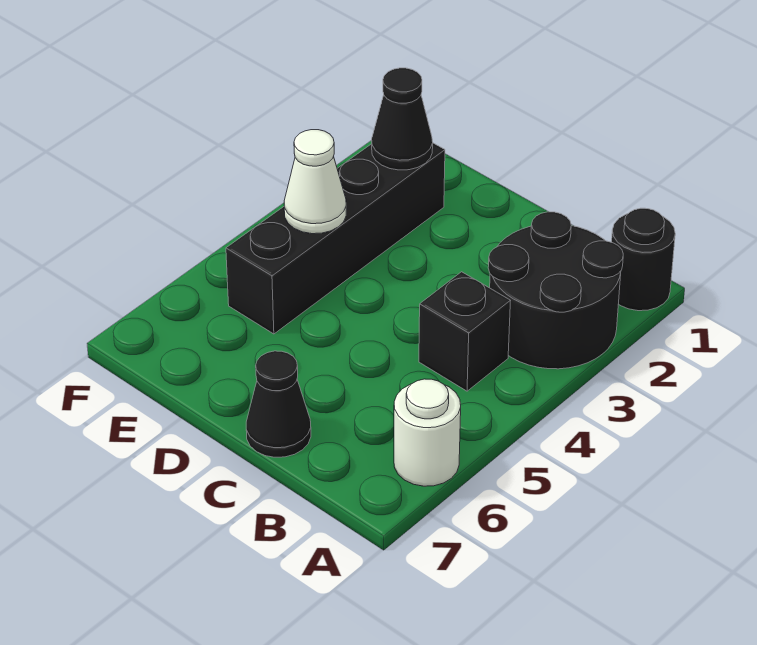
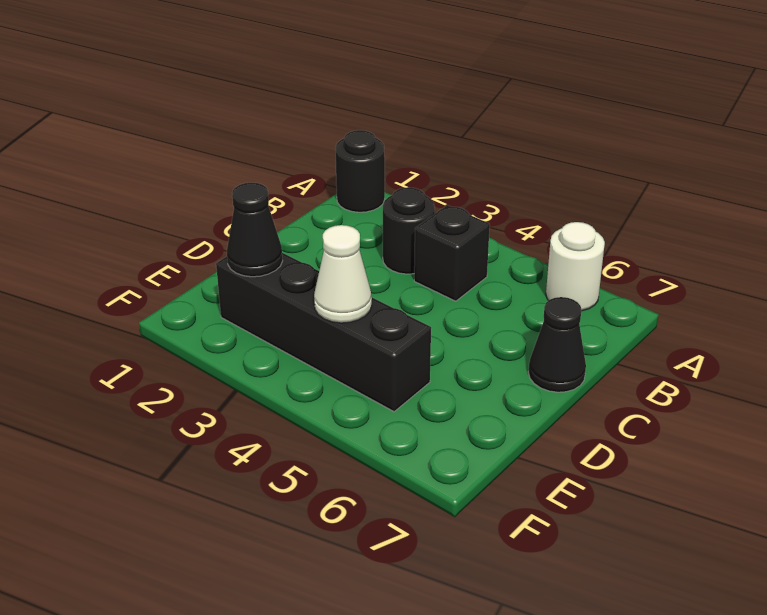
black 2x2 round brick [488,212,623,369] -> black 1x1 round brick [383,187,435,274]

